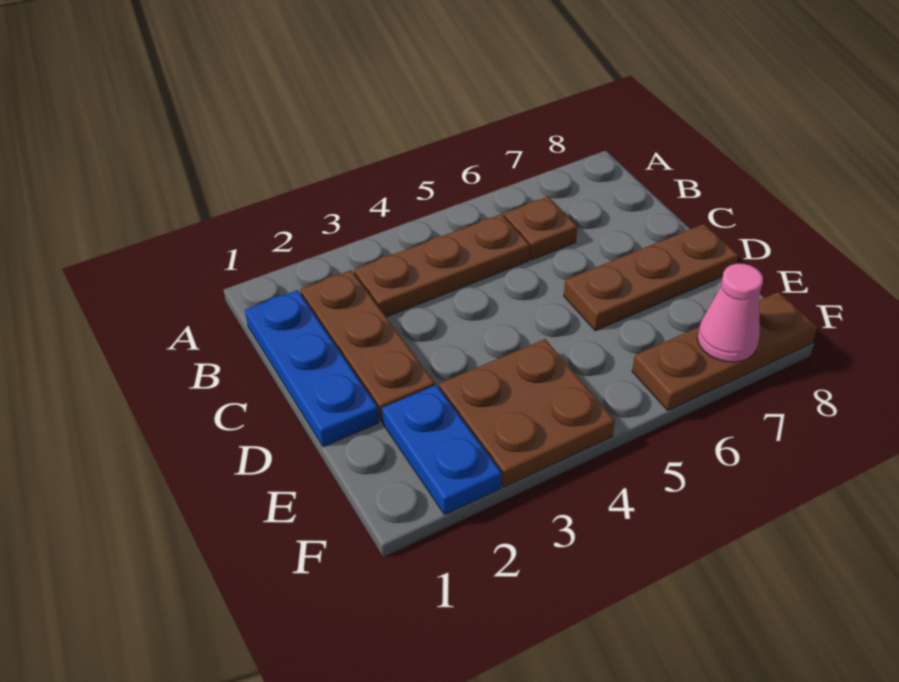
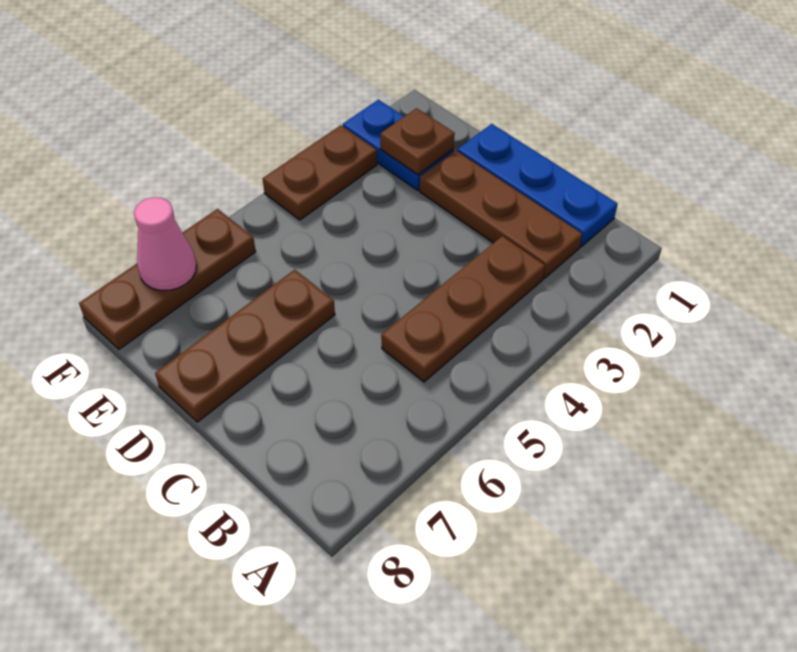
brown 1x1 plate [504,197,578,260] -> brown 1x1 plate moved to [380,108,455,175]
brown 2x2 plate [439,339,615,487] -> brown 1x2 plate [263,125,377,220]

